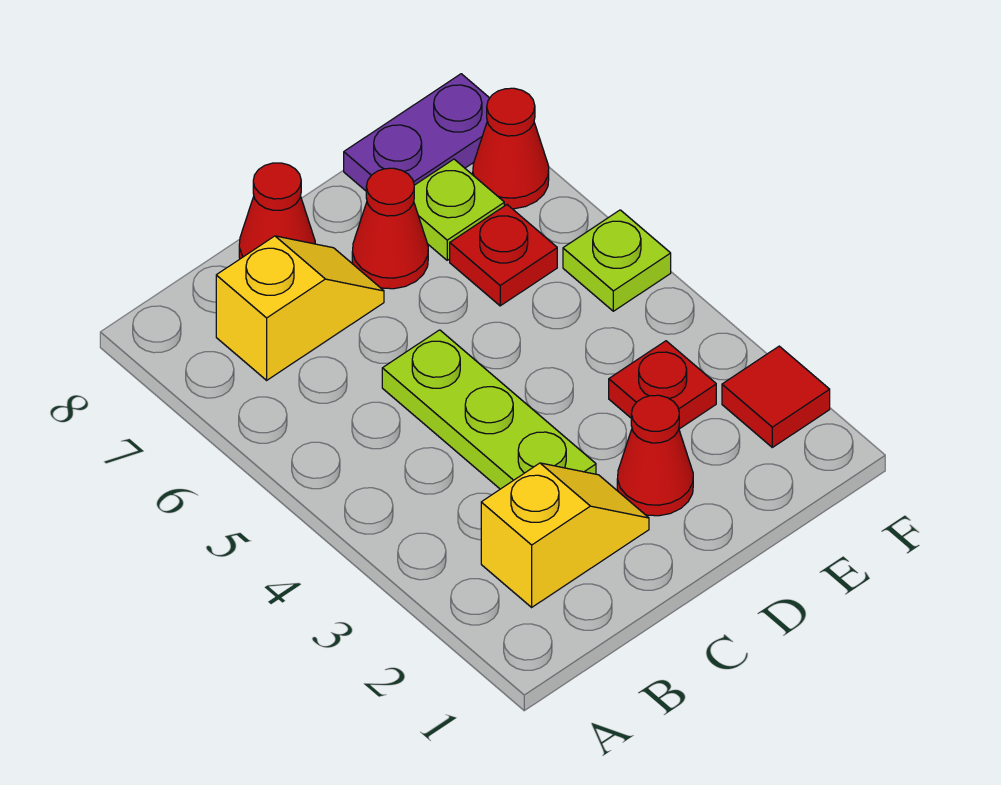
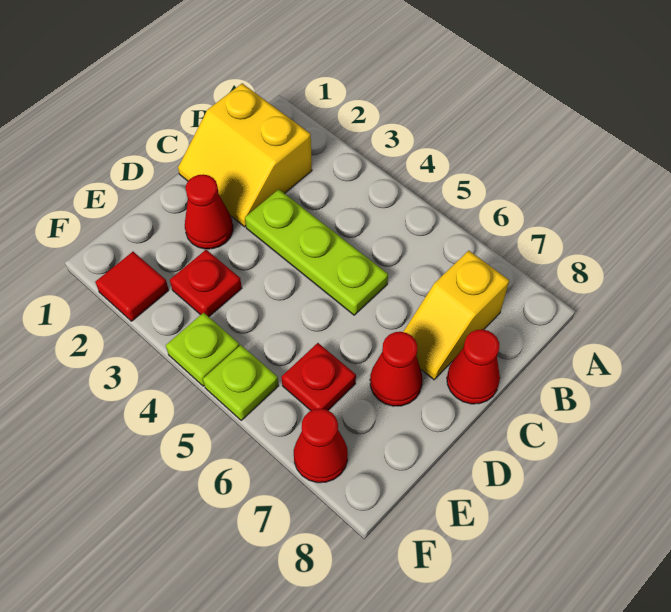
yellow 1x2 slope [481,463,649,607] -> yellow 2x2 slope [178,83,312,227]
lime 1x1 plate [414,159,504,260] -> lime 1x1 plate moved to [166,313,239,386]
purple 1x2 plate [344,74,490,191] -> none

